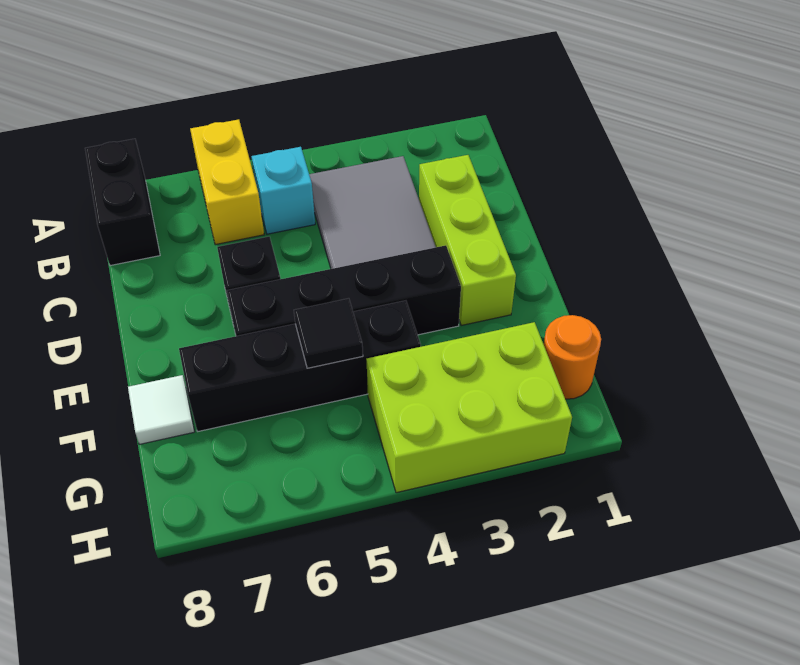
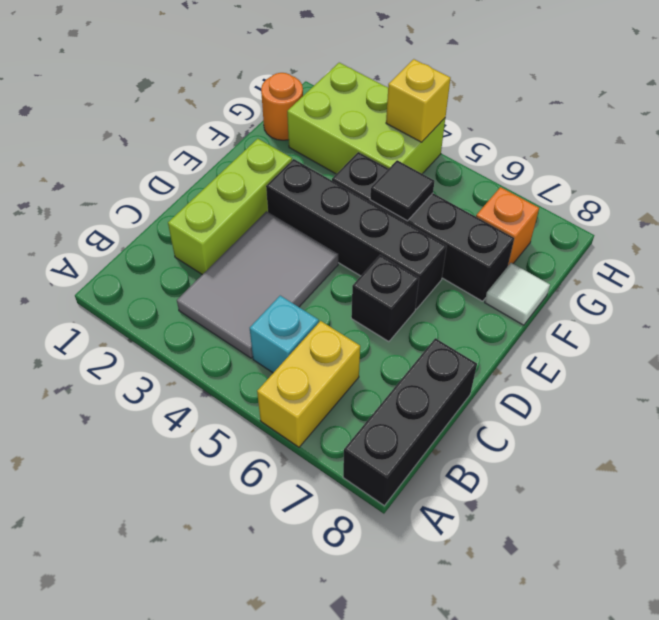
black 1x2 brick [85,139,160,266] -> black 1x3 brick [343,338,477,506]
none -> orange 1x1 brick [476,187,539,265]
none -> yellow 1x1 brick [386,59,451,142]

